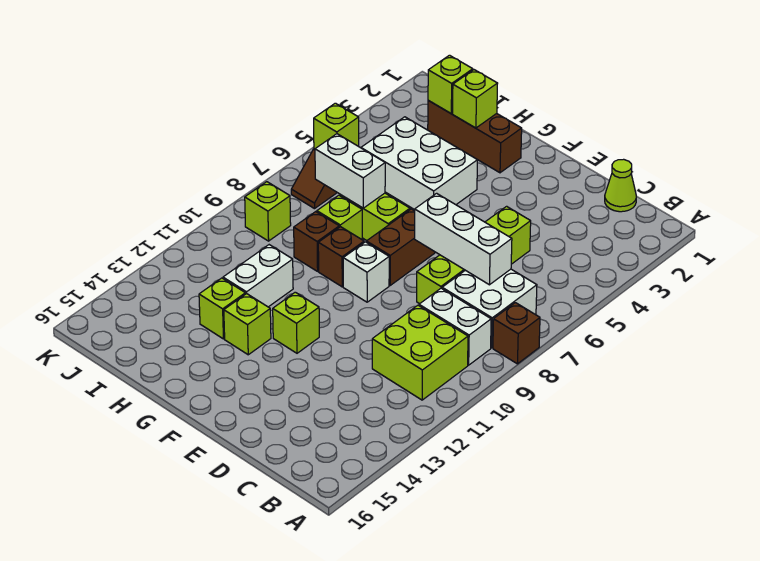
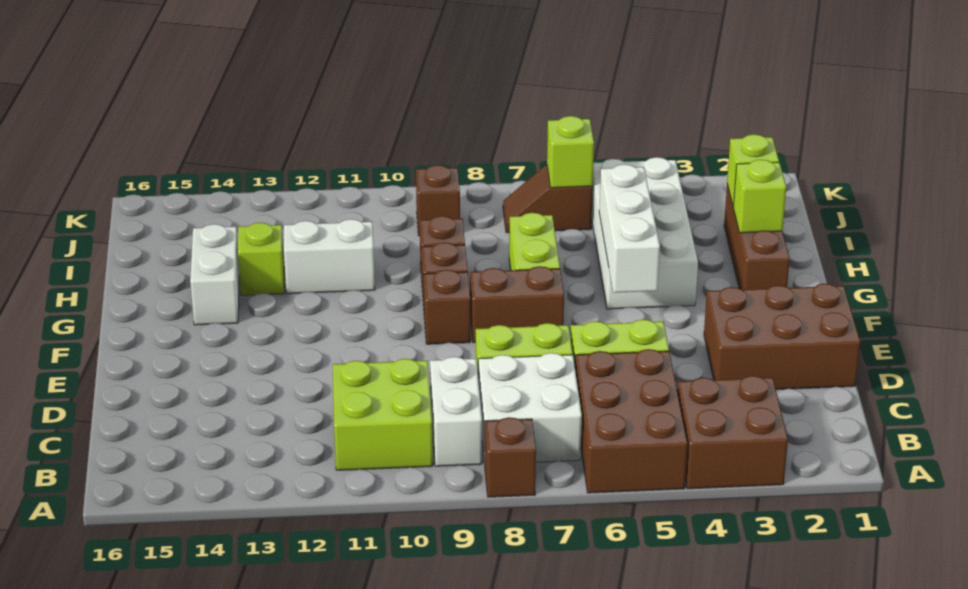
none -> brown 2x2 brick [677,376,788,489]
none -> brown 2x3 brick [575,349,687,493]
lime 1x1 cone [605,159,636,212] -> none
white 1x3 brick [415,193,512,285] -> white 1x3 brick moved to [599,164,660,293]
none -> brown 2x3 brick [704,284,860,390]
white 1x1 brick [343,242,389,302] -> brown 1x1 brick [424,270,470,344]
lime 1x1 brick [273,292,319,353] -> none
white 2x3 brick [361,117,477,210] -> white 2x4 brick [592,157,698,309]
lime 1x1 brick [224,294,271,355] -> none
white 1x2 brick [315,134,385,208] -> white 1x2 brick moved to [190,224,239,325]
lime 1x1 brick [317,195,362,239] -> none
lime 1x1 brick [245,182,291,241] -> brown 1x1 brick [416,165,460,236]

